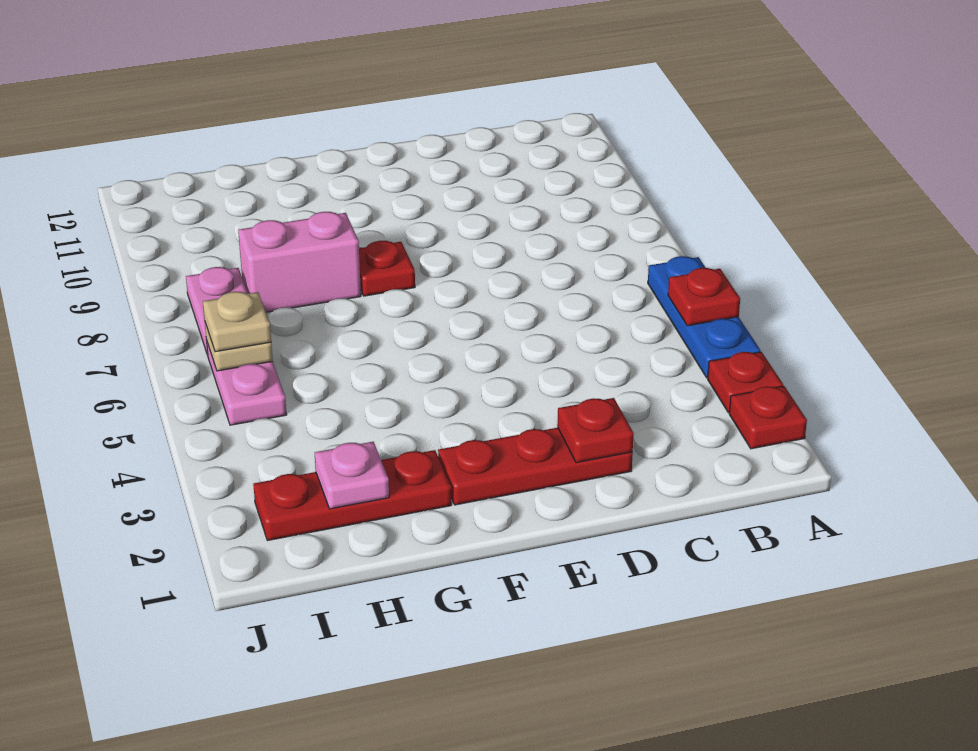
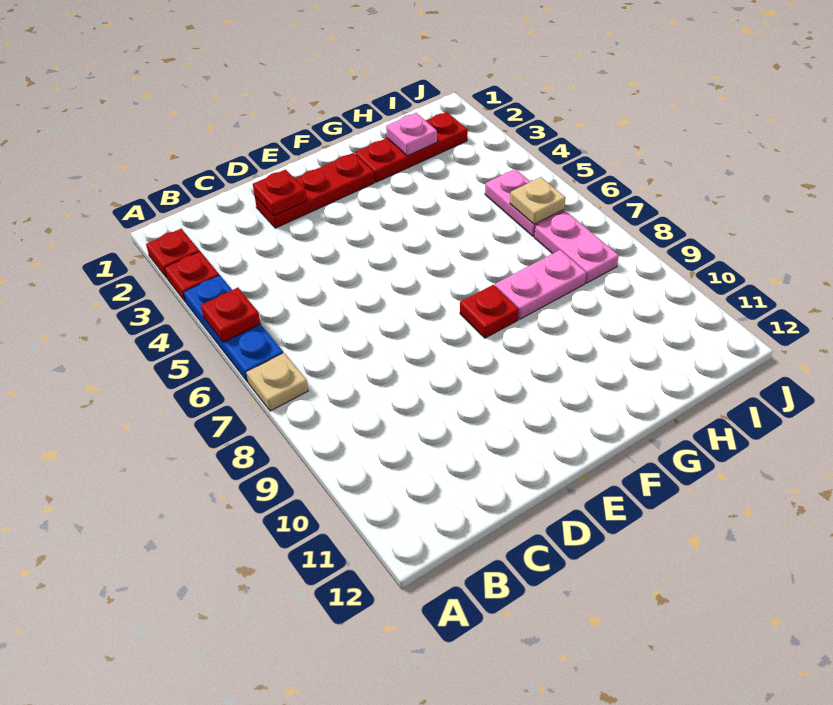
pink 1x2 brick [238,212,361,312] -> pink 1x2 plate [495,250,586,319]
tan 1x1 plate [203,292,271,352] -> tan 1x1 plate moved to [246,353,308,411]

